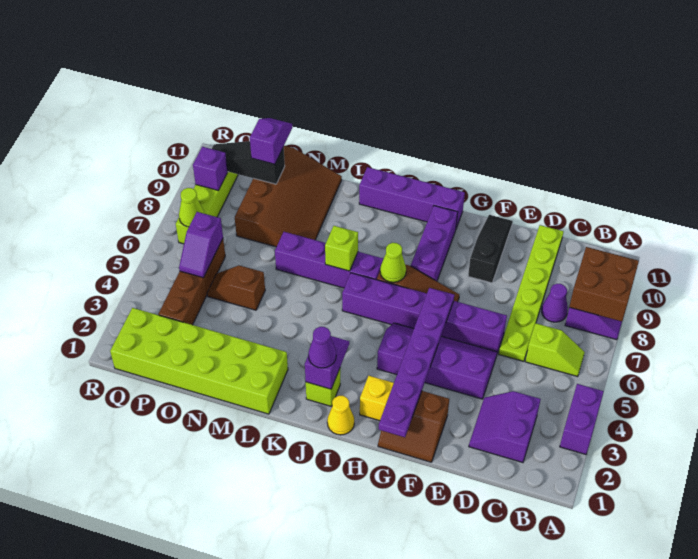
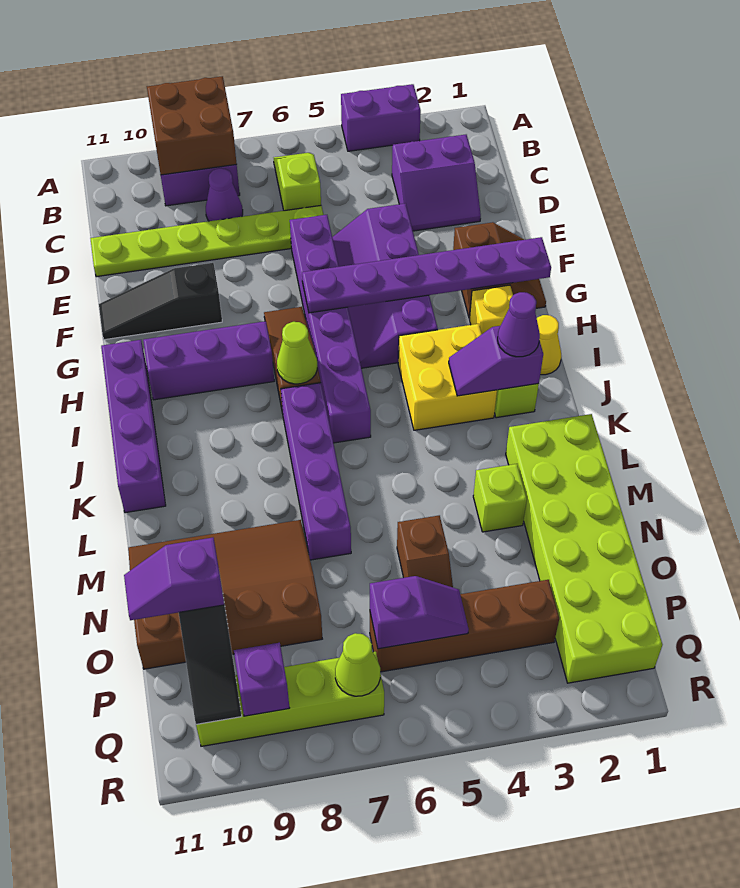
none -> yellow 2x2 brick [398,324,497,430]
lime 1x1 brick [325,226,358,271] -> lime 1x1 brick moved to [473,464,527,532]

